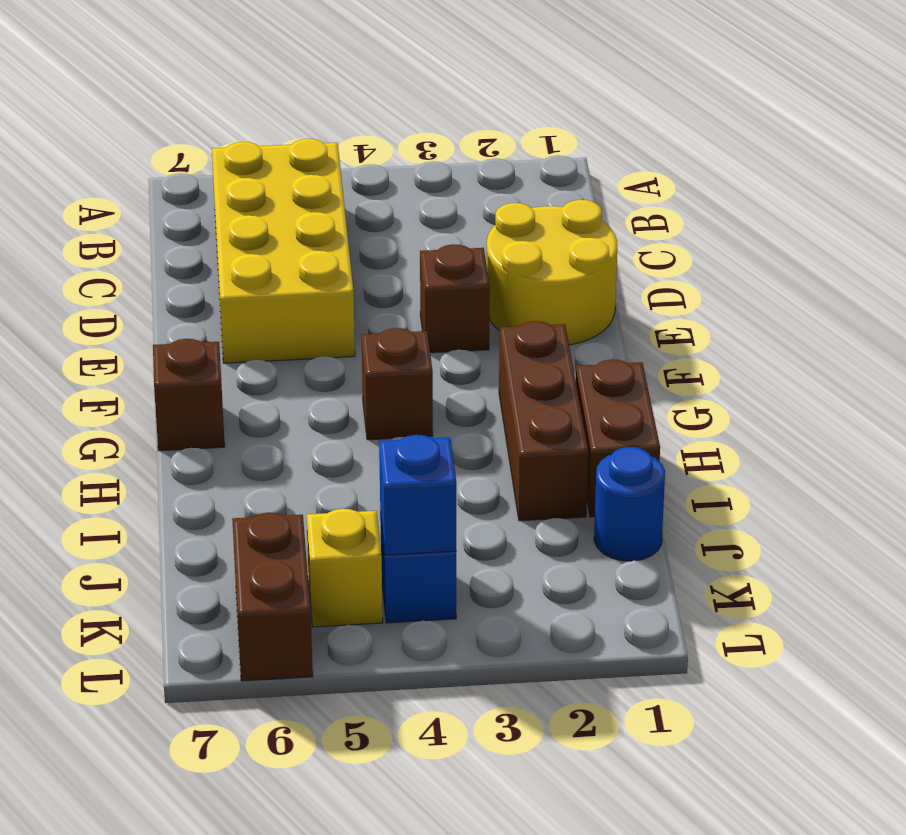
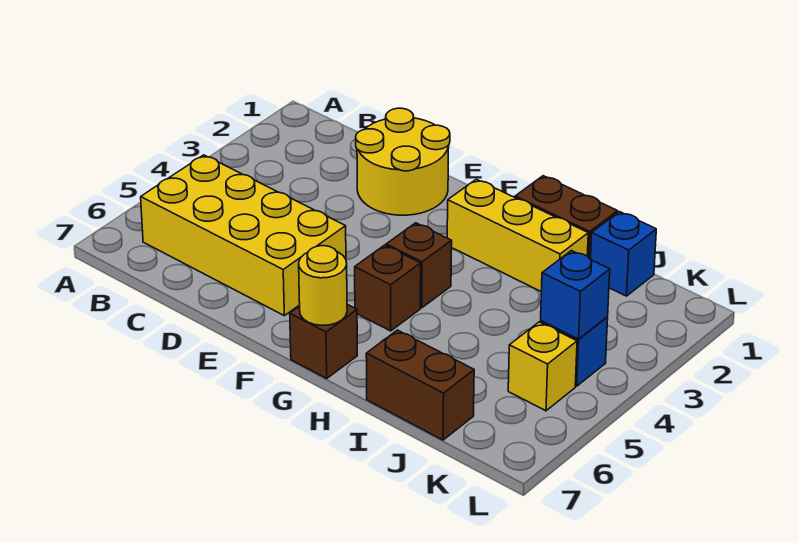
brown 1x1 brick [420,244,490,353] -> brown 1x1 brick moved to [355,245,421,331]
brown 1x3 brick [499,321,588,521] -> yellow 1x3 brick [447,179,588,291]
none -> yellow 1x1 round brick [299,246,347,325]
blue 1x1 round brick [594,447,665,561] -> blue 1x1 brick [591,212,656,296]
brown 1x2 brick [232,513,313,681] -> brown 1x2 brick moved to [366,330,474,440]

